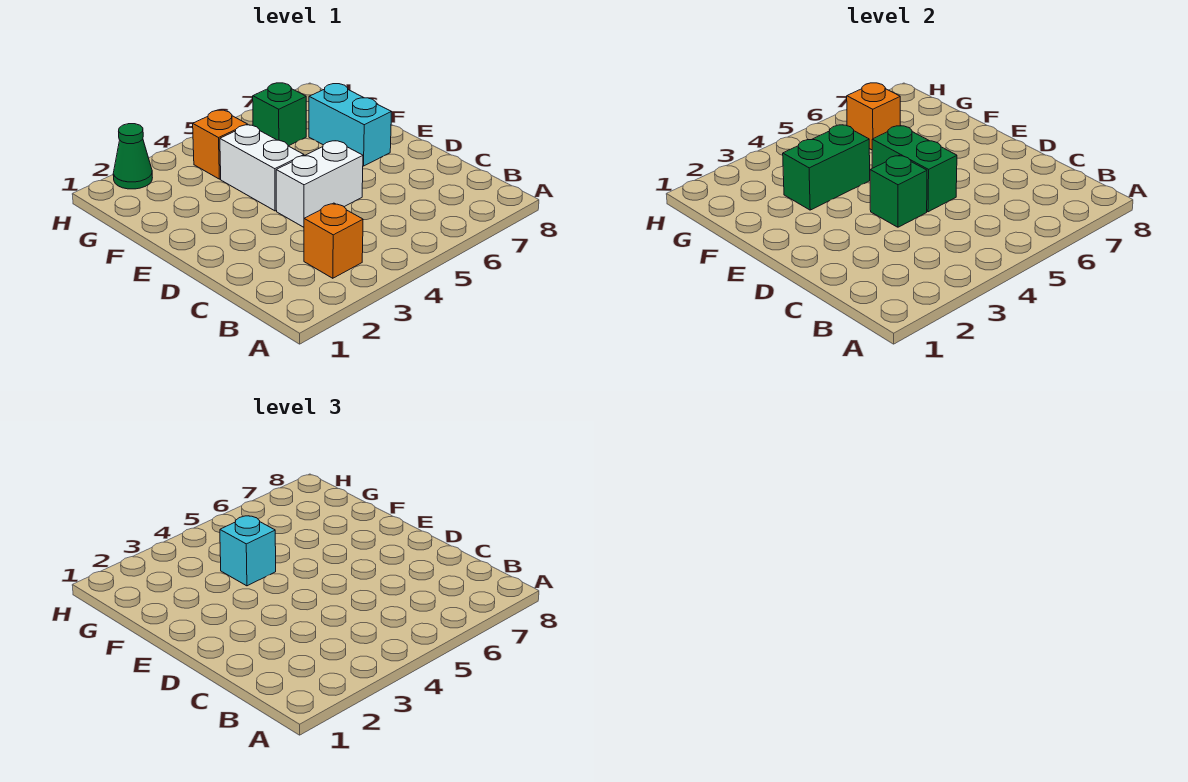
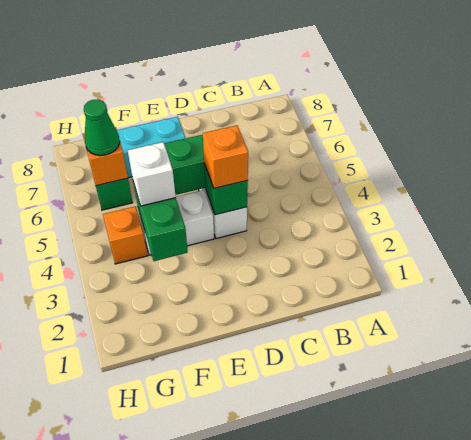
orange 1x1 brick [304,203,363,278] -> orange 1x1 brick moved to [203,125,248,188]
cyan 1x1 brick [220,516,276,586] -> white 1x1 brick [128,142,176,206]
green 1x1 cone [113,124,152,189] -> green 1x1 cone moved to [84,99,120,156]

